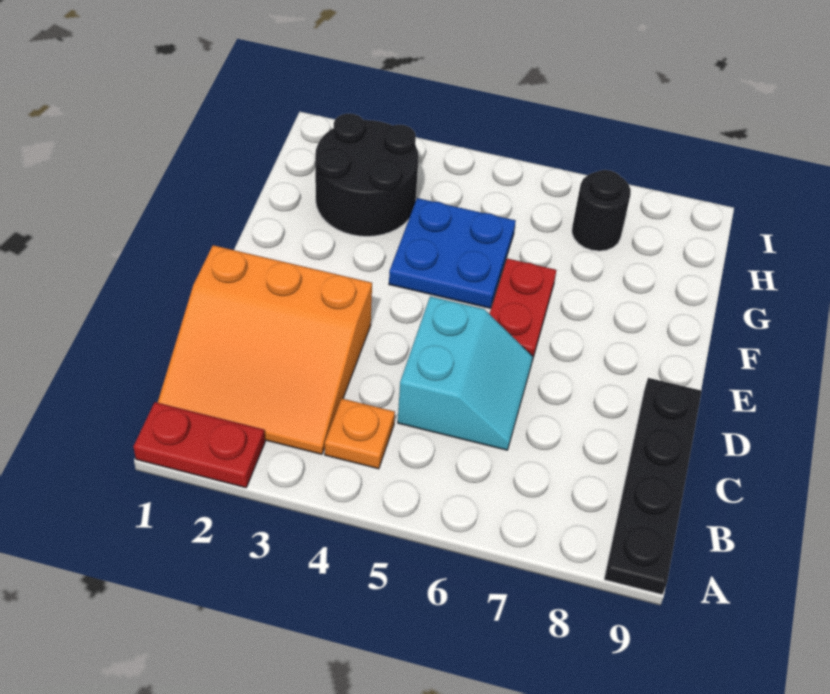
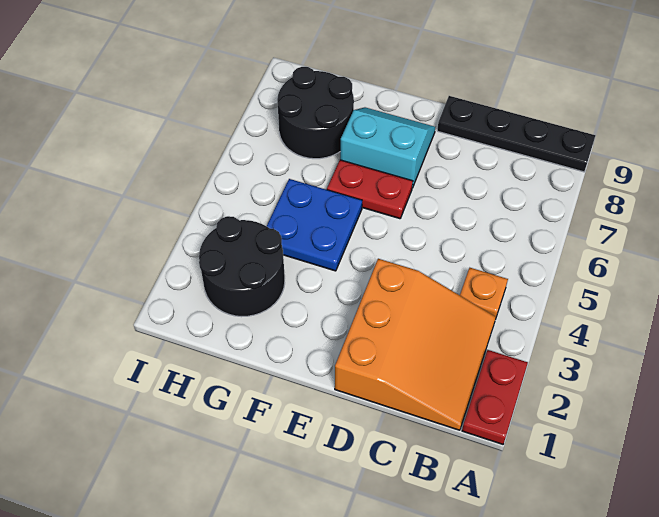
cyan 2x2 slope [398,296,533,450] -> cyan 2x2 slope moved to [340,107,435,188]
black 1x1 round brick [572,170,631,251] -> black 2x2 round brick [277,67,354,159]

